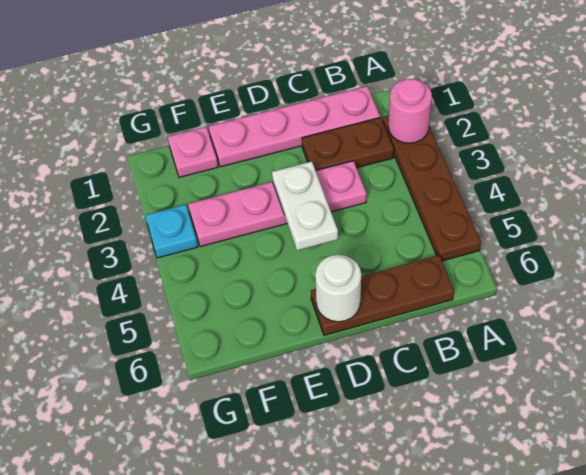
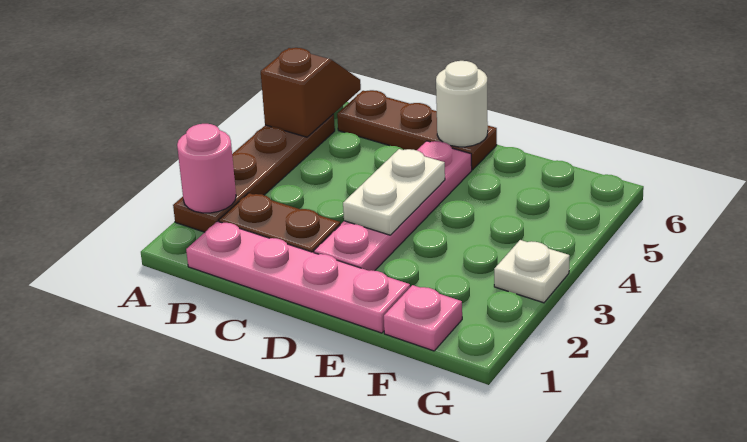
none -> brown 1x2 slope [261,48,361,137]
pink 1x4 plate [188,161,367,247] -> pink 1x4 plate turned to [314,141,472,271]
cyan 1x1 plate [145,204,198,258] -> white 1x1 plate [494,240,570,303]

